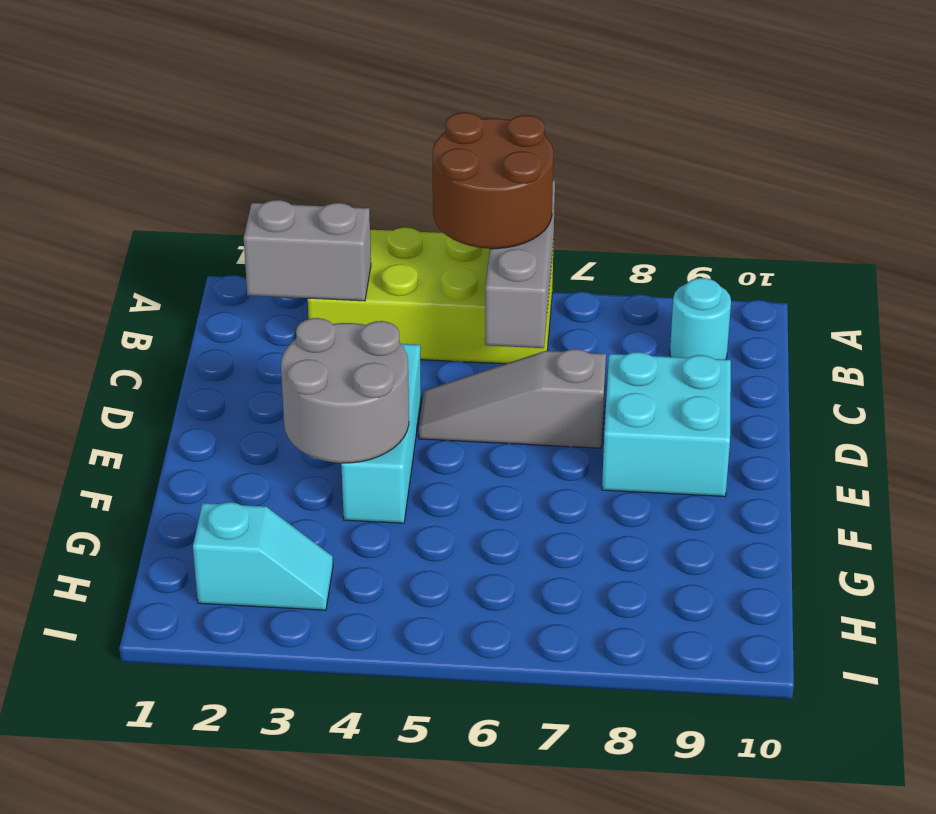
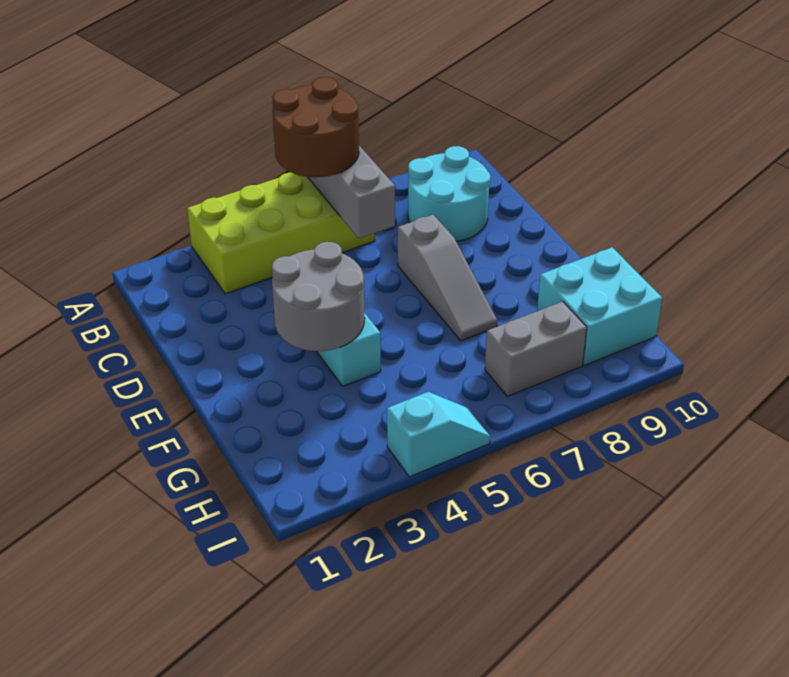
grey 1x2 brick [244,200,371,301] -> grey 1x2 brick moved to [485,301,587,397]
cyan 1x1 round brick [670,278,731,360] -> cyan 2x2 round brick [408,146,491,241]
grey 1x3 slope [419,349,606,448] -> grey 1x3 slope turned to [398,215,497,341]
cyan 2x2 brick [602,352,731,496] -> cyan 2x2 brick moved to [537,247,662,365]
cyan 1x2 slope [193,502,333,610] -> cyan 1x2 slope moved to [387,392,490,477]

